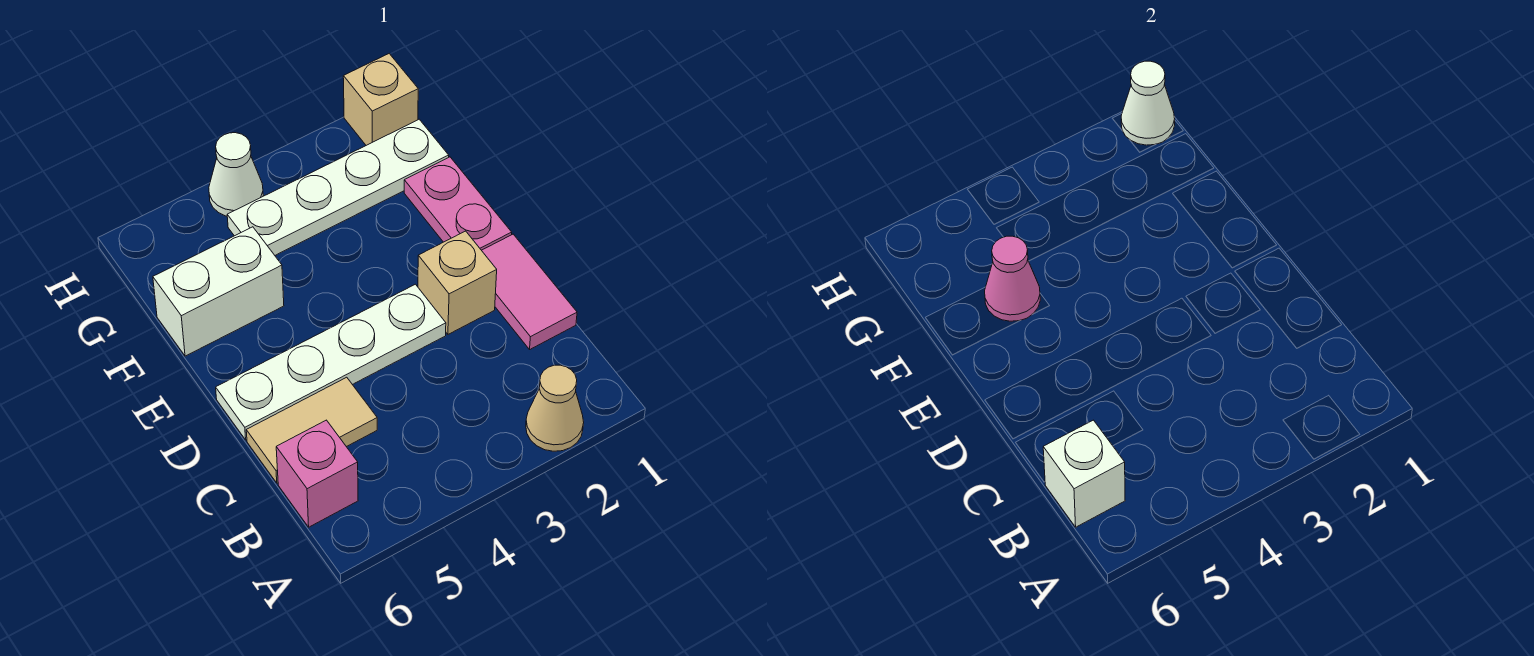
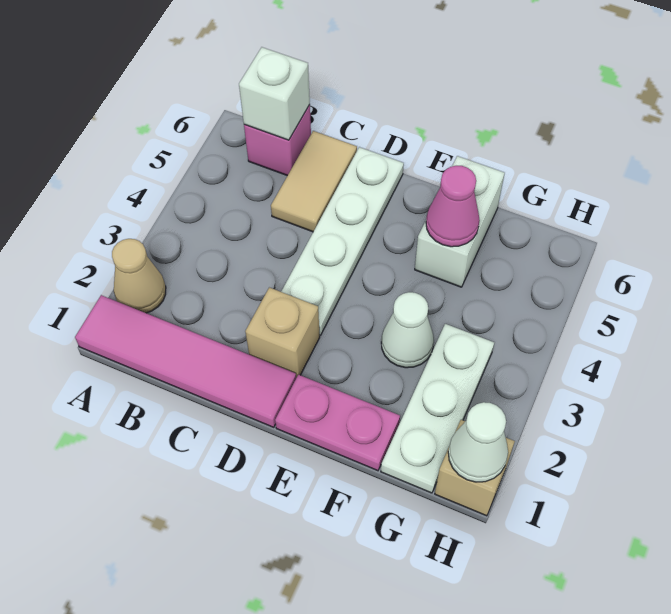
pink 1x2 tile [482,234,577,349] -> pink 1x4 tile [75,295,296,427]
white 1x4 plate [227,119,449,255] -> white 1x3 plate [381,324,494,493]
white 1x1 cone [209,133,263,216] -> white 1x1 cone moved to [381,292,434,368]

